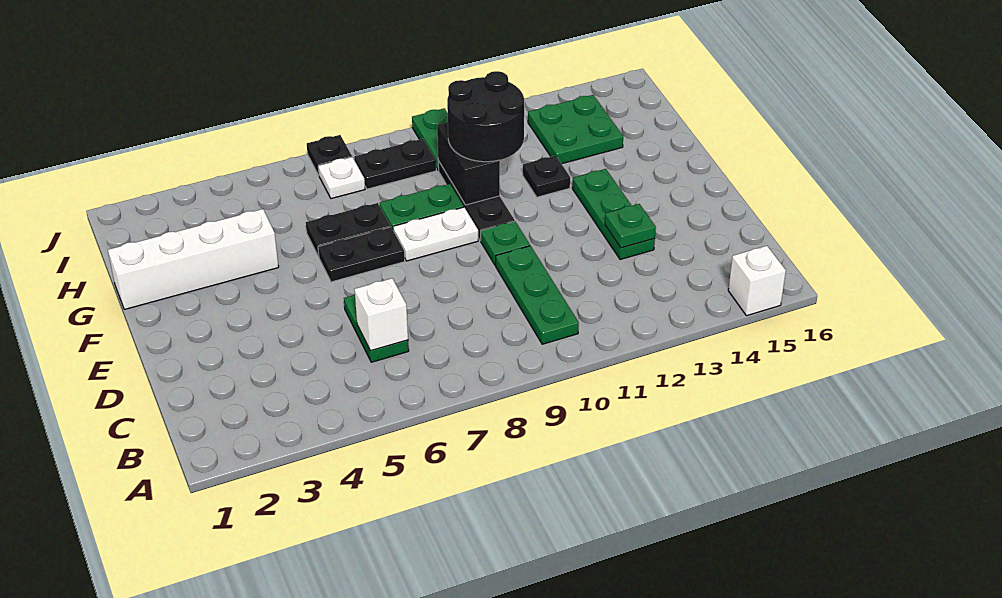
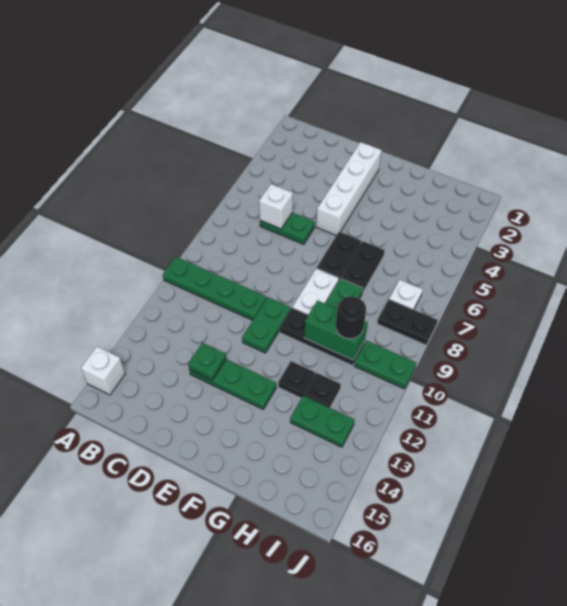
green 1x3 plate [496,246,579,344] -> green 1x4 plate [163,257,267,320]
green 1x1 plate [481,221,530,265] -> green 1x2 plate [242,297,291,353]
white 1x4 brick [108,209,279,309] -> white 1x4 brick moved to [316,142,382,235]
black 1x2 brick [437,122,500,205] -> green 1x2 brick [304,300,368,360]
black 2x2 round brick [447,71,524,162] -> black 1x1 round brick [336,297,366,339]
green 2x2 plate [528,95,623,164] -> green 1x2 plate [290,396,355,447]
black 1x2 plate [354,139,436,189] -> black 1x2 plate turned to [377,299,438,345]
black 1x1 plate [307,135,352,175] -> black 1x1 plate moved to [304,373,341,408]

